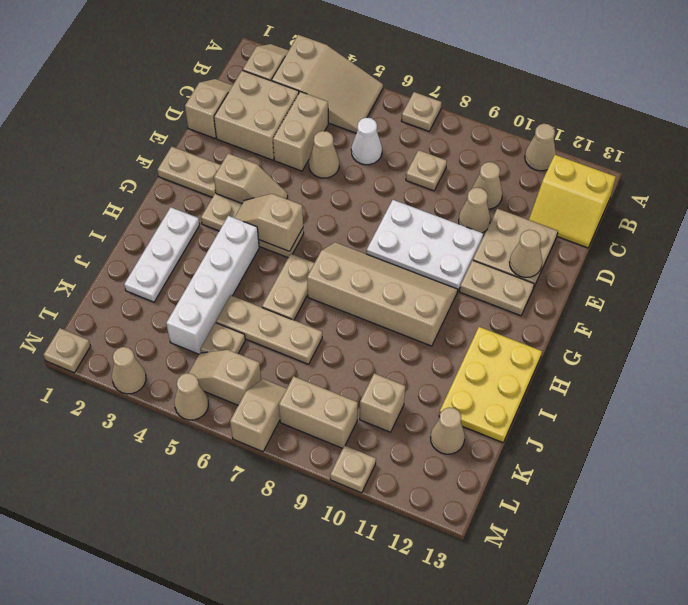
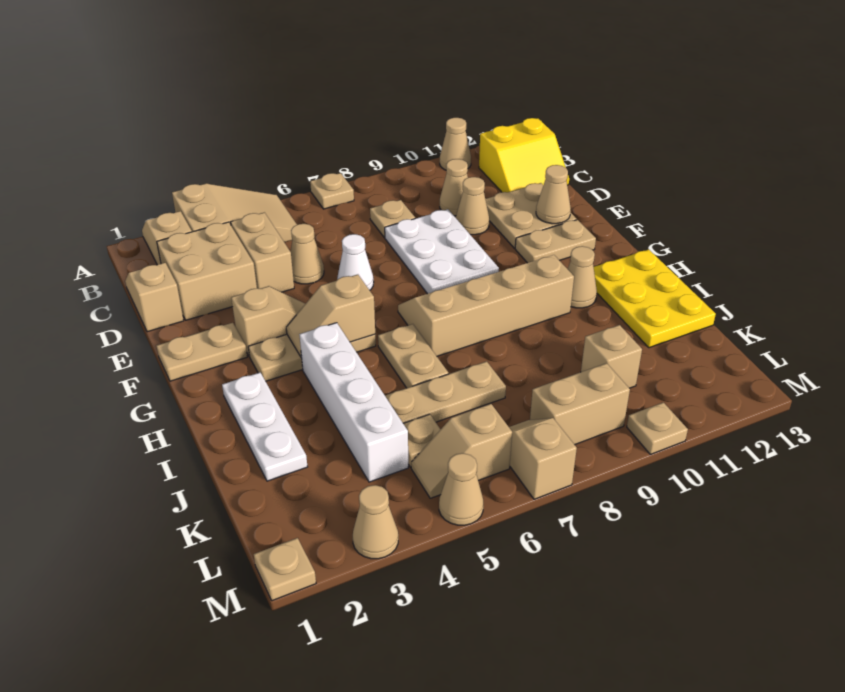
white 1x1 cone [351,118,382,165] -> white 1x1 cone moved to [337,234,374,290]
white 2x3 plate [366,200,483,290] -> white 2x3 plate turned to [385,209,499,294]
tan 1x1 cone [431,408,465,454] -> tan 1x1 cone moved to [568,246,597,308]

